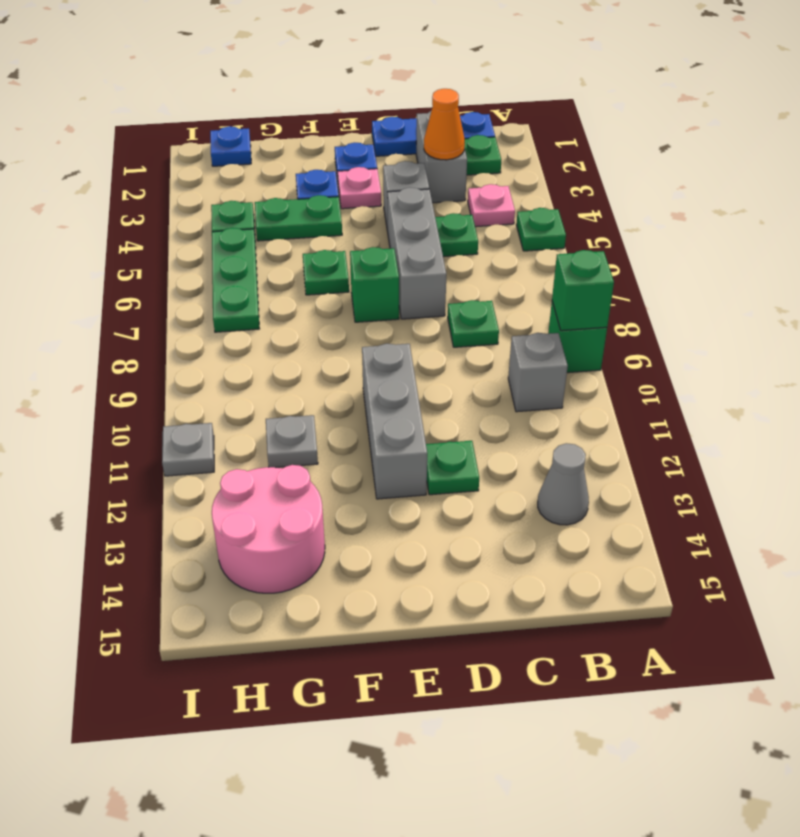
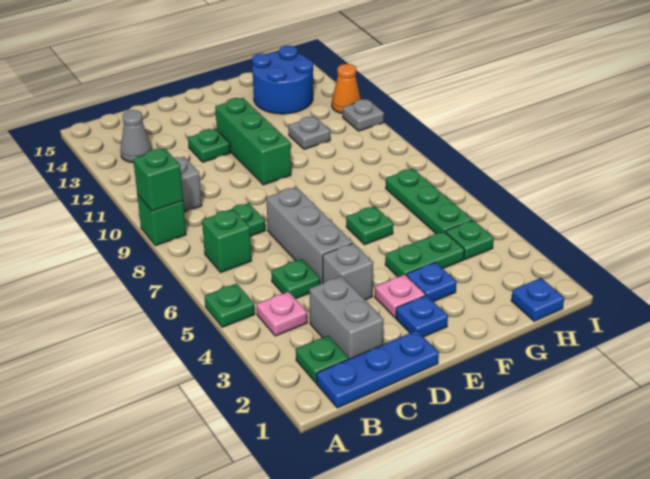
orange 1x1 cone [424,89,465,160] -> orange 1x1 cone moved to [332,64,361,113]
green 1x1 brick [350,247,399,322] -> green 1x1 brick moved to [202,209,251,272]
grey 1x3 brick [362,344,427,499] -> green 1x3 brick [215,98,291,185]
pink 2x2 round brick [212,465,325,593] -> blue 2x2 round brick [252,46,313,114]

